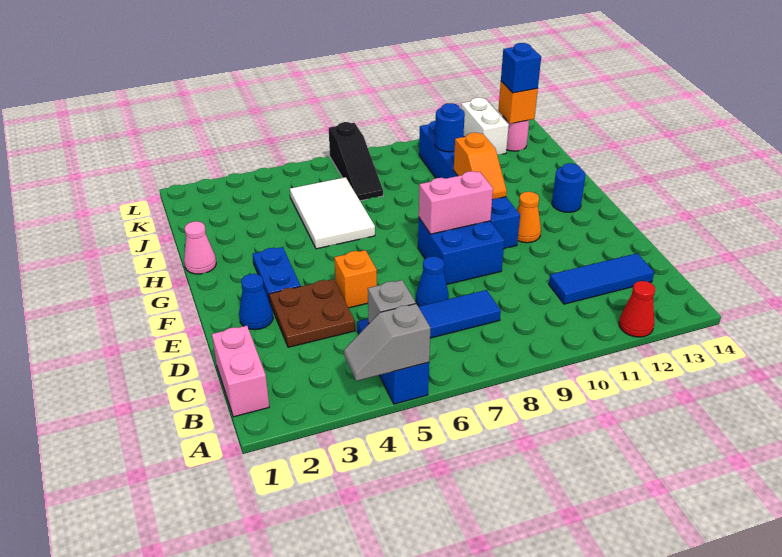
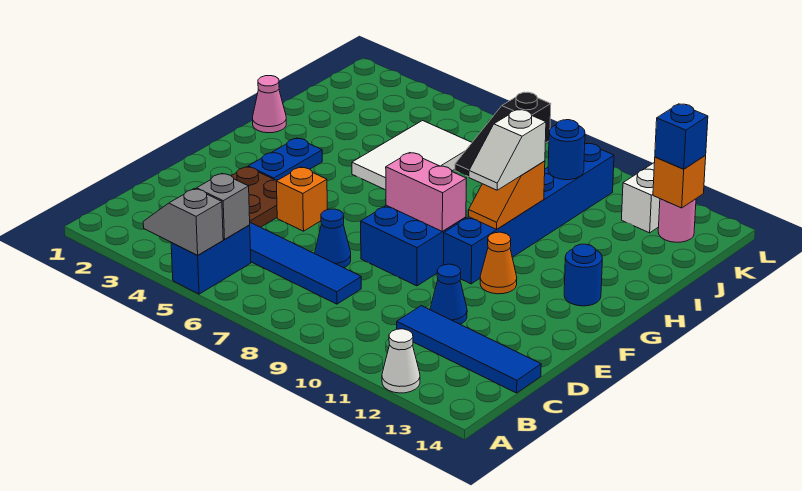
red 1x1 cone [619,281,655,337] -> white 1x1 cone [382,329,420,393]
pink 1x2 brick [212,326,269,417] -> none
blue 1x3 tile [549,253,654,304] -> blue 1x4 tile [397,306,541,393]
blue 1x1 cone [239,274,273,330] -> blue 1x1 cone moved to [430,264,467,324]
none -> white 1x2 slope [469,110,546,190]

